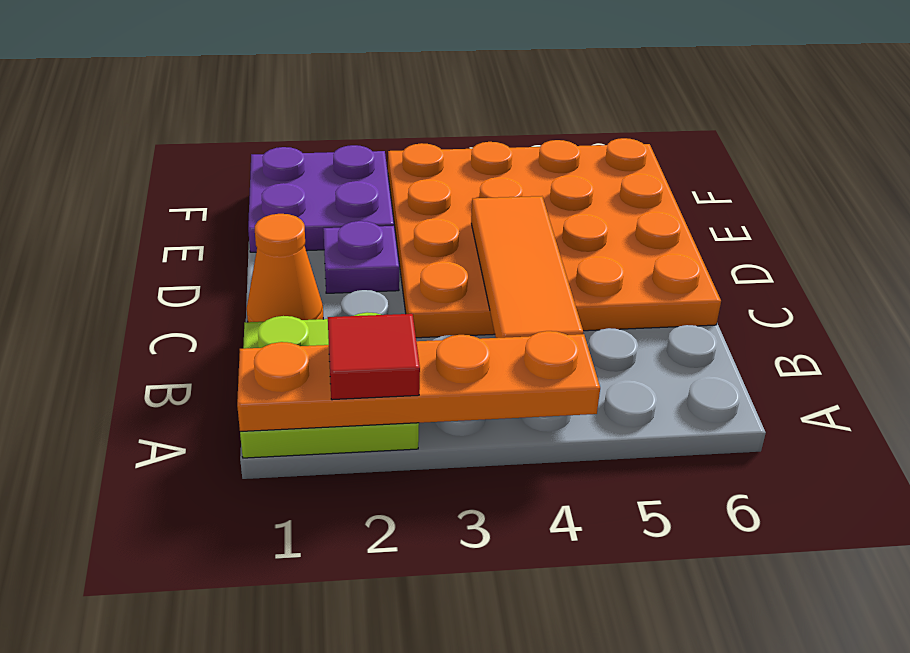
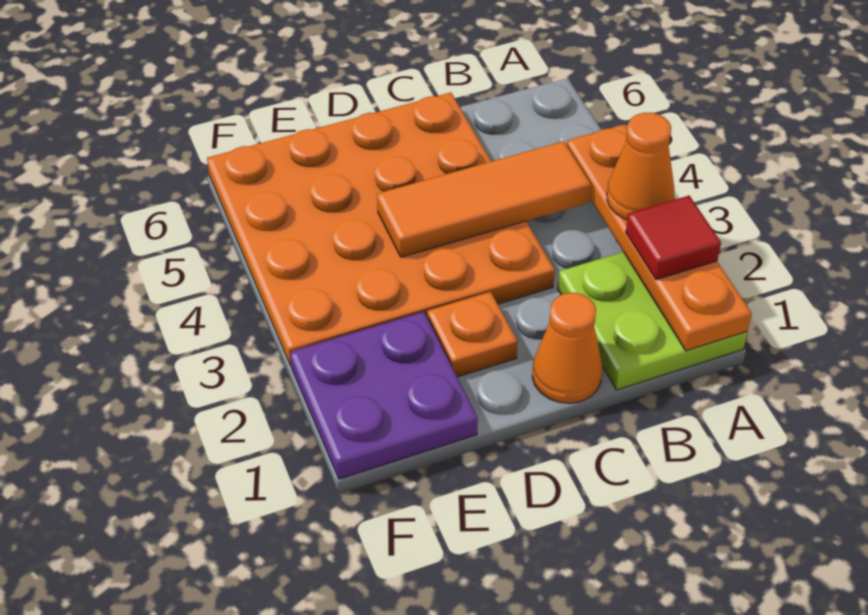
none -> orange 1x1 cone [607,113,674,220]
purple 1x1 plate [323,221,399,293] -> orange 1x1 plate [427,292,518,377]

